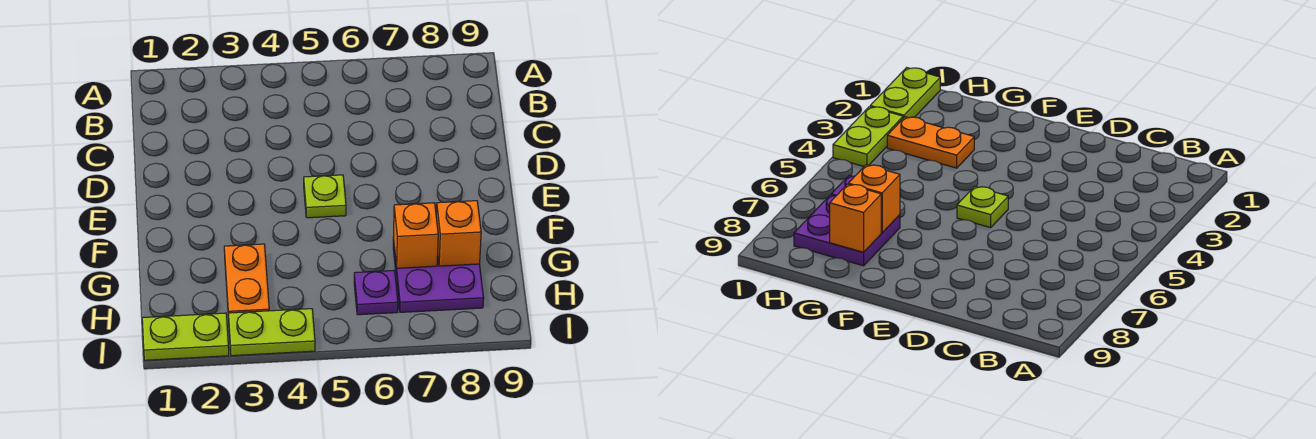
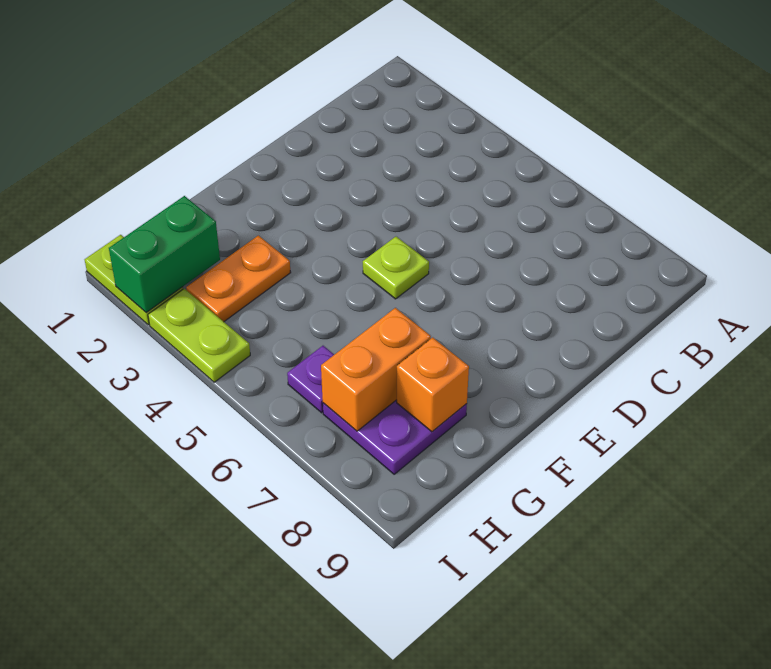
orange 1x1 brick [393,203,438,268] -> orange 1x2 brick [321,308,431,431]
none -> green 1x2 brick [109,196,220,313]

